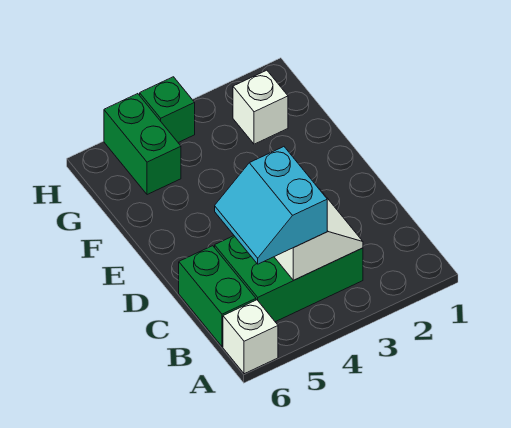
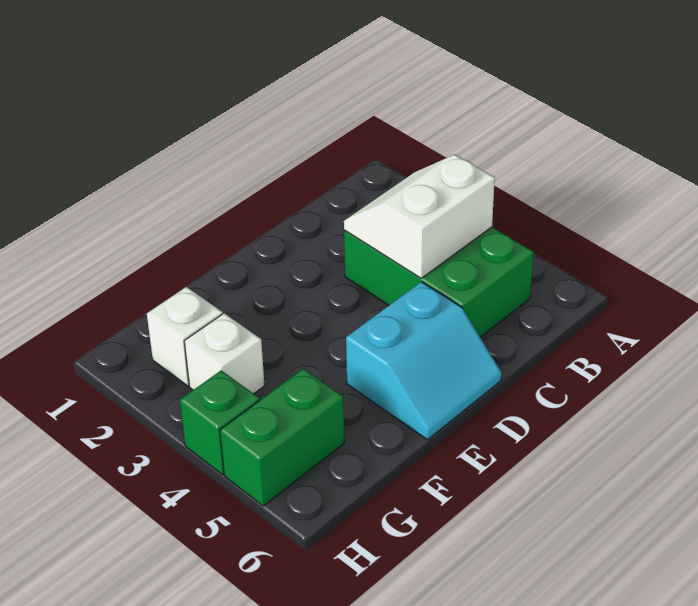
white 1x1 brick [223,300,278,374] -> white 1x1 brick moved to [184,313,265,394]
cyan 2x2 slope [215,147,327,264] -> cyan 2x2 slope moved to [346,282,501,440]
green 1x2 brick [179,246,256,347] -> none

